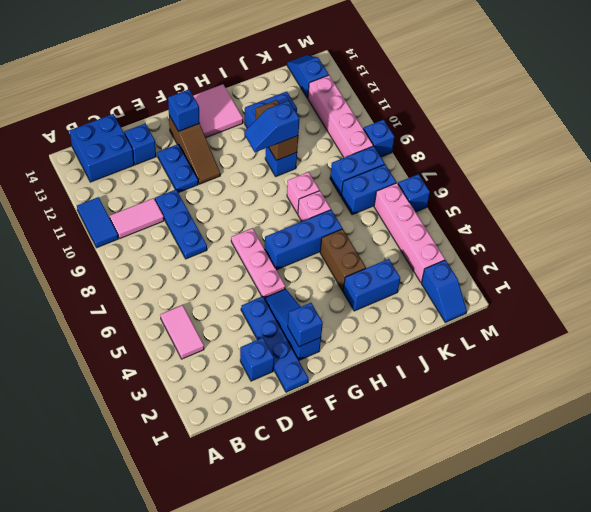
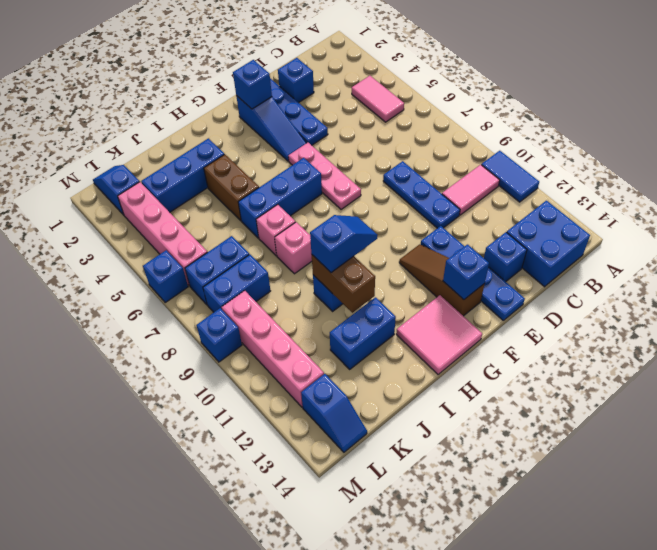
blue 1x2 plate [157,144,198,193] -> blue 1x4 plate [421,226,525,320]
blue 1x2 brick [343,259,400,311] -> blue 1x3 brick [141,138,224,212]

